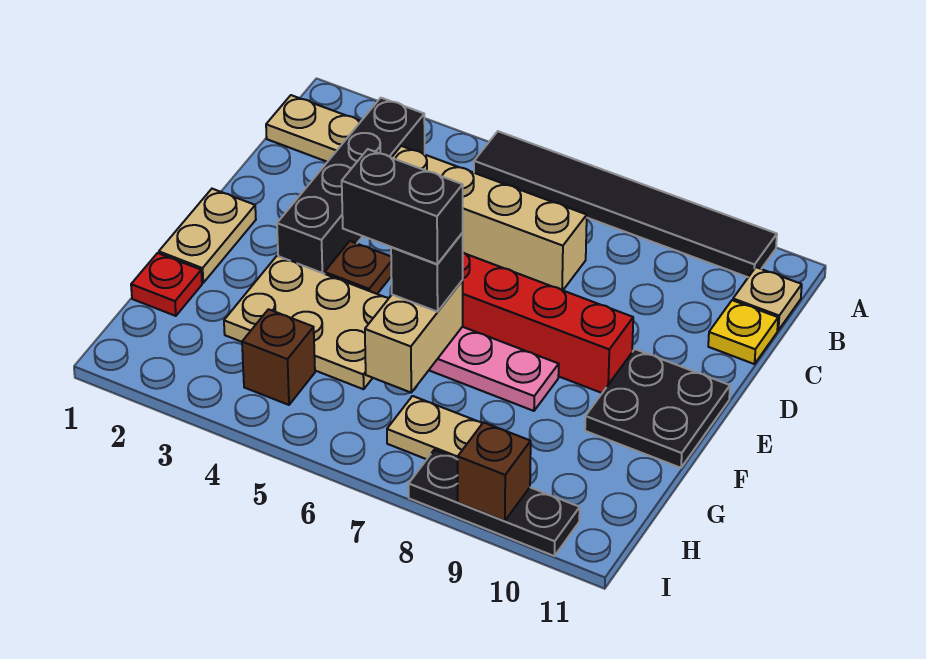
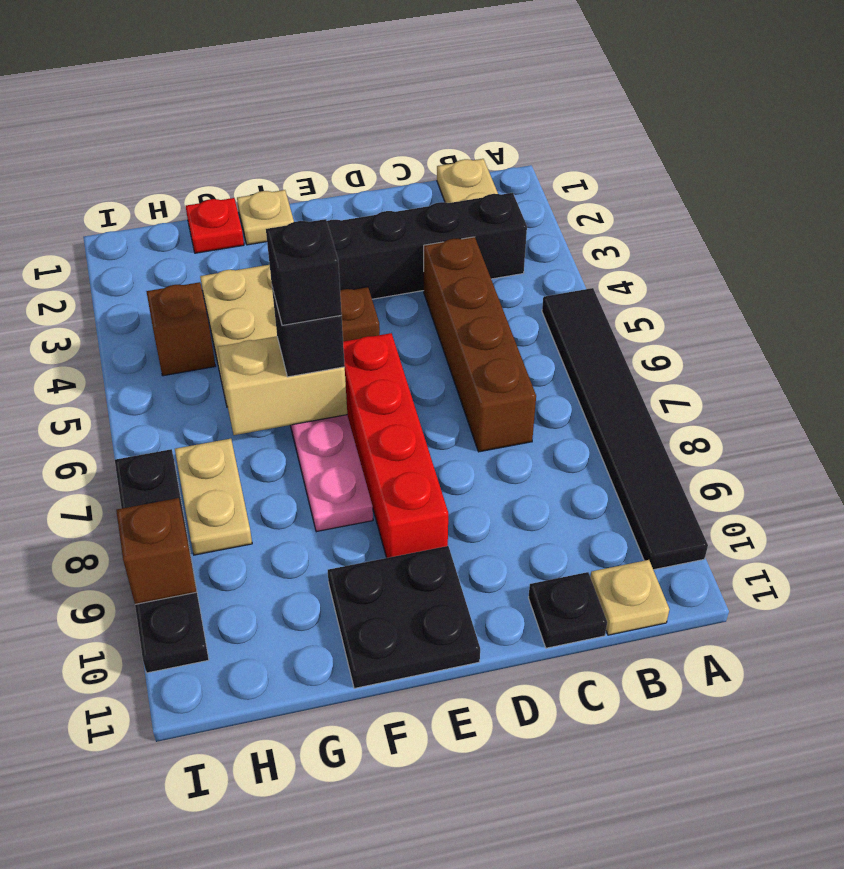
tan 1x4 brick [392,146,587,290] -> brown 1x4 brick [424,237,536,452]
yellow 1x1 plate [708,300,778,364] -> black 1x1 plate [528,572,607,648]
tan 1x2 plate [159,189,256,283] -> tan 1x1 plate [237,190,294,245]
black 1x2 brick [342,149,463,264] -> black 1x1 brick [266,219,342,325]
black 1x3 plate [409,450,580,556] -> black 1x4 plate [115,449,209,673]

